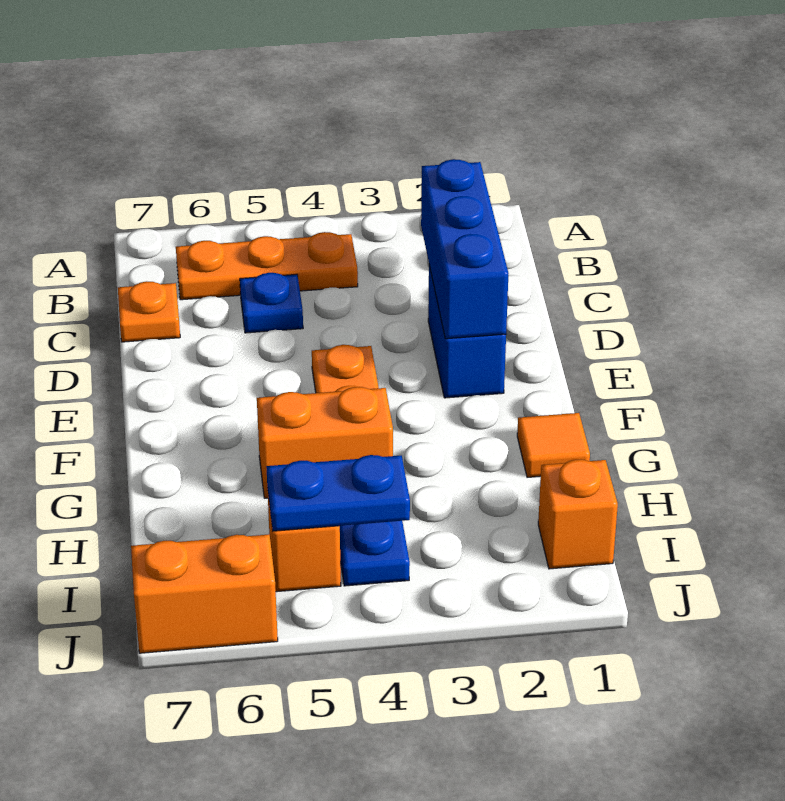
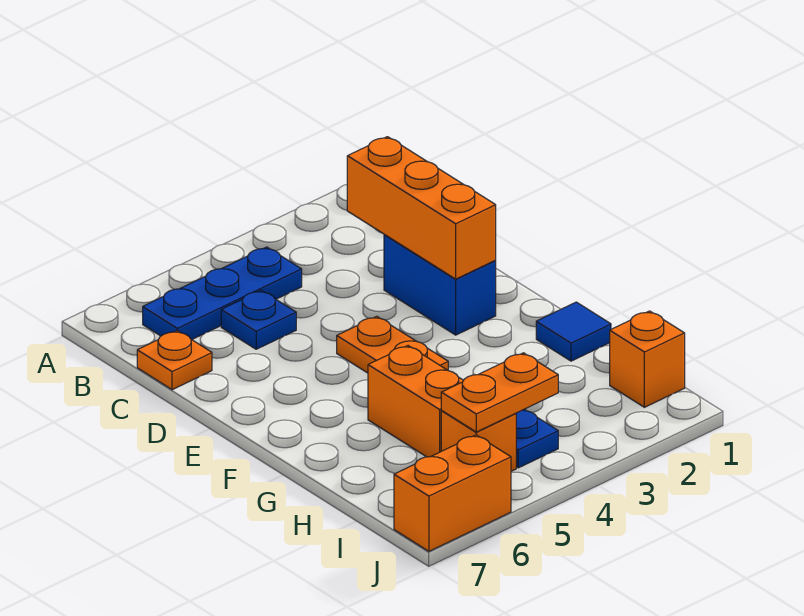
orange 1x3 plate [176,232,358,300] -> blue 1x3 plate [143,247,302,340]
blue 1x3 brick [421,159,509,339] -> orange 1x3 brick [347,137,496,279]
orange 1x1 tile [517,413,590,477] -> blue 1x1 tile [536,302,611,361]
orange 1x2 brick [257,387,393,498] -> orange 1x2 brick turned to [368,346,463,457]
blue 1x2 plate [266,455,410,531] -> orange 1x2 plate [441,353,558,432]

